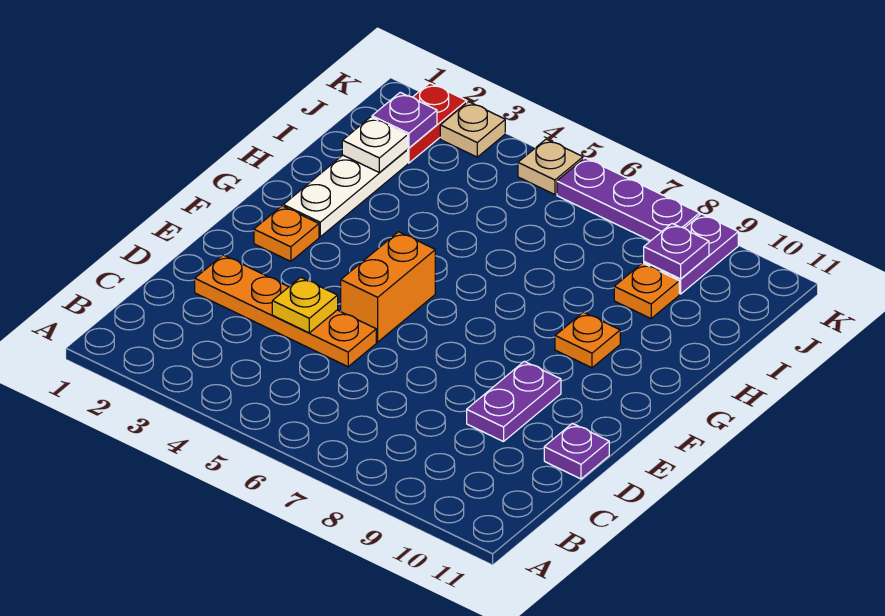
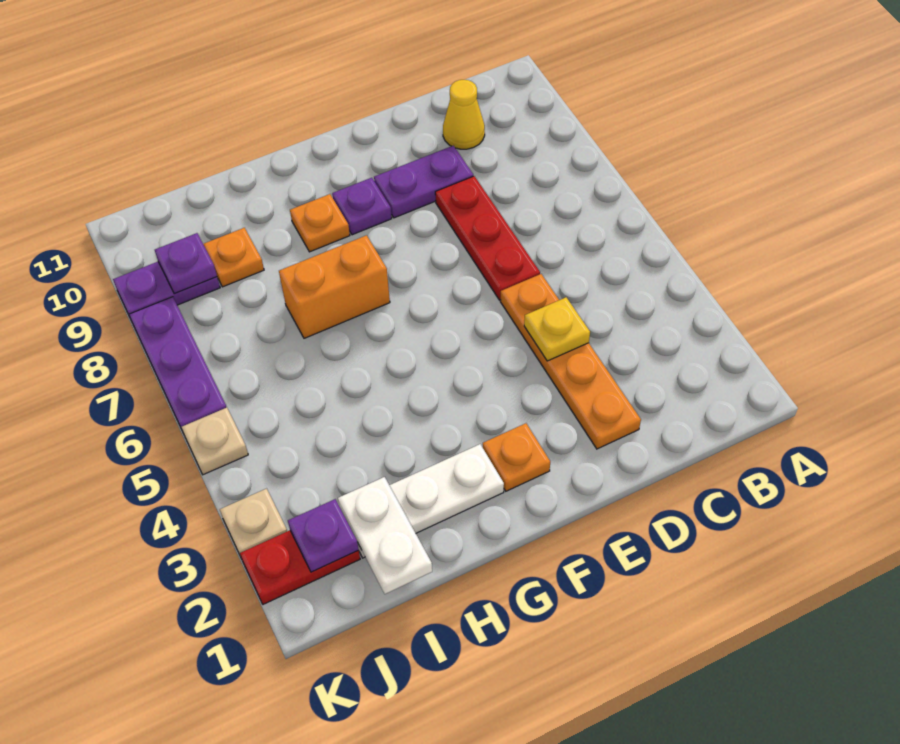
none -> yellow 1x1 cone [443,80,485,149]
none -> red 1x3 plate [435,176,540,300]
purple 1x1 plate [544,423,609,479] -> purple 1x1 plate moved to [332,178,392,235]
orange 1x2 brick [341,232,435,342] -> orange 1x2 brick moved to [279,235,390,338]
white 1x1 plate [342,117,408,172] -> white 1x2 plate [338,477,432,594]

